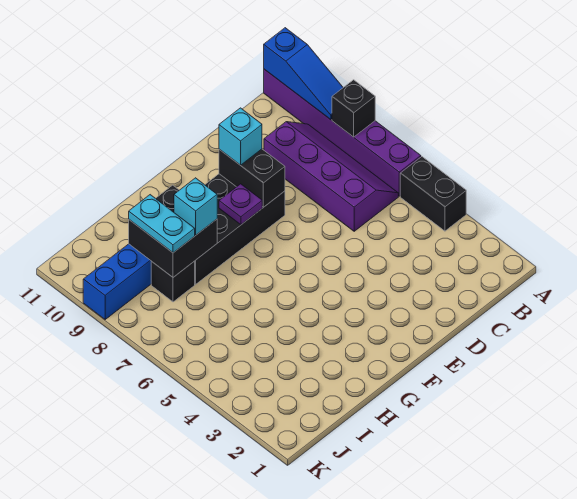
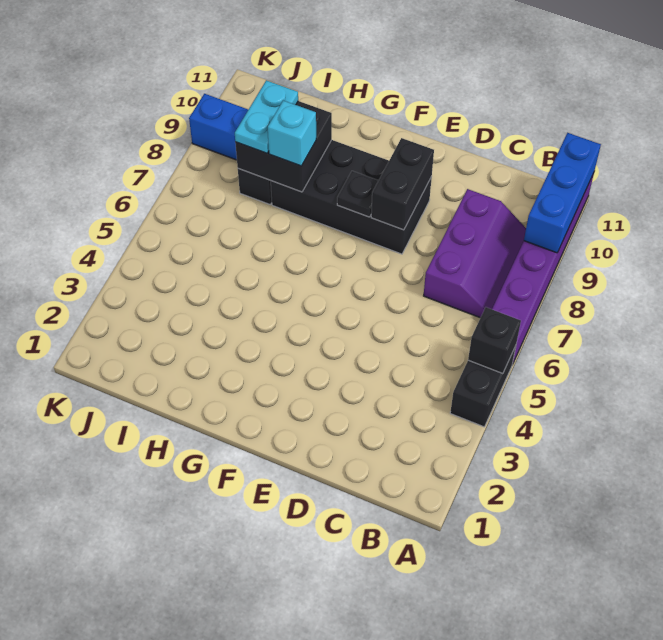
black 1x1 brick [332,80,375,137] -> black 1x1 brick moved to [468,307,521,374]
blue 1x3 slope [264,28,343,120] -> blue 1x3 brick [524,133,601,253]
purple 2x4 slope [264,122,398,231] -> purple 2x3 slope [424,189,526,318]
cyan 1x1 brick [219,108,262,165] -> none
purple 1x1 plate [219,184,262,225] -> black 1x1 plate [337,171,378,217]

